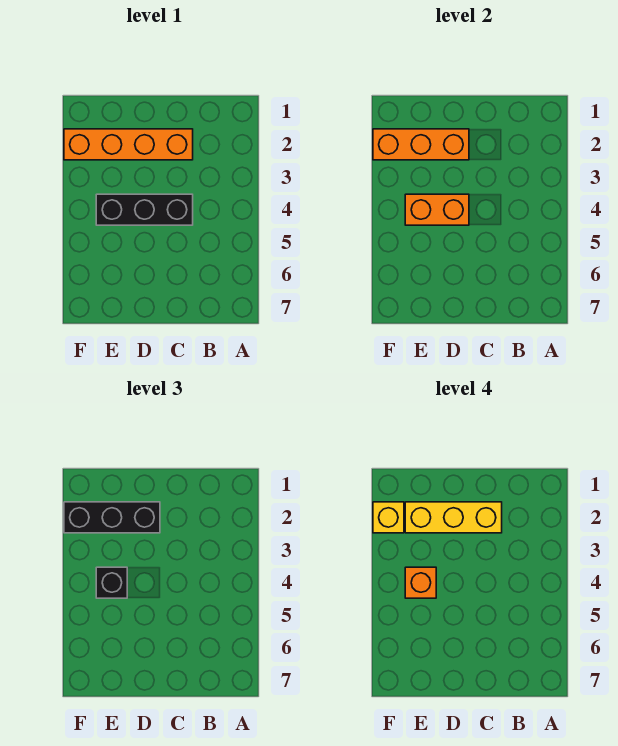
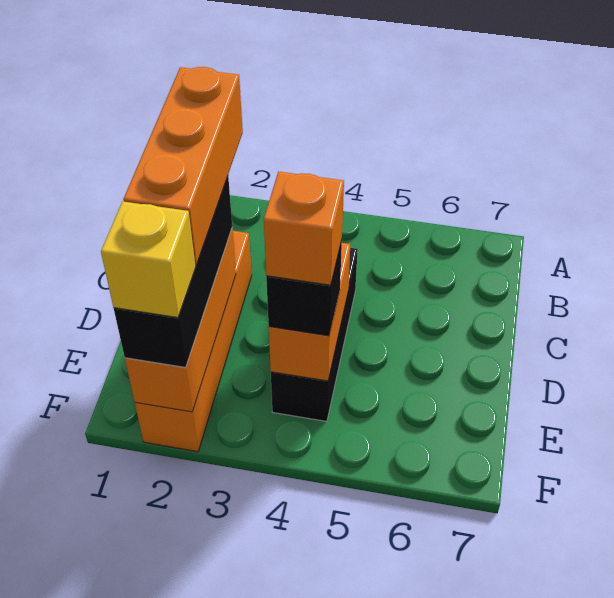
yellow 1x3 brick [405,502,502,533] -> orange 1x3 brick [123,67,243,265]

